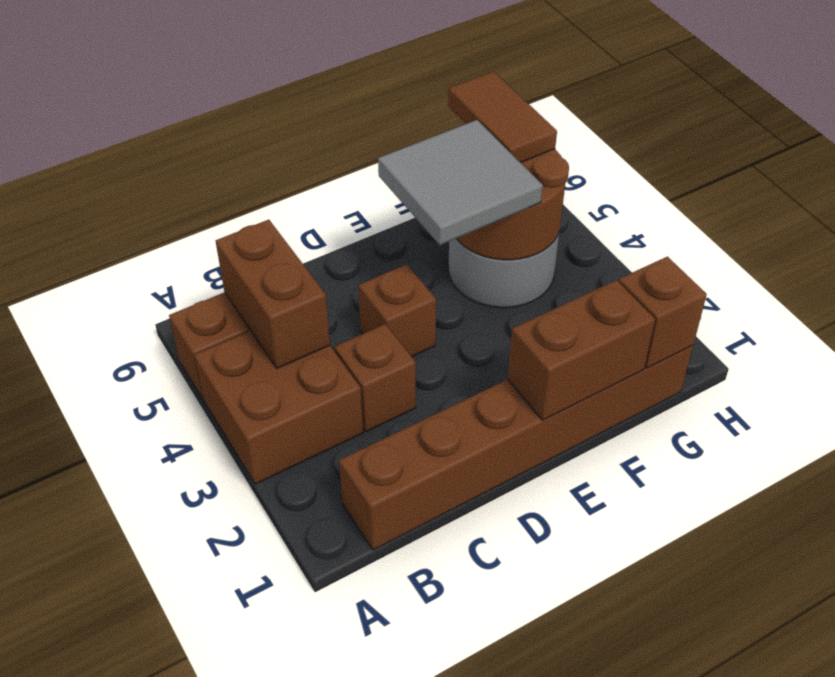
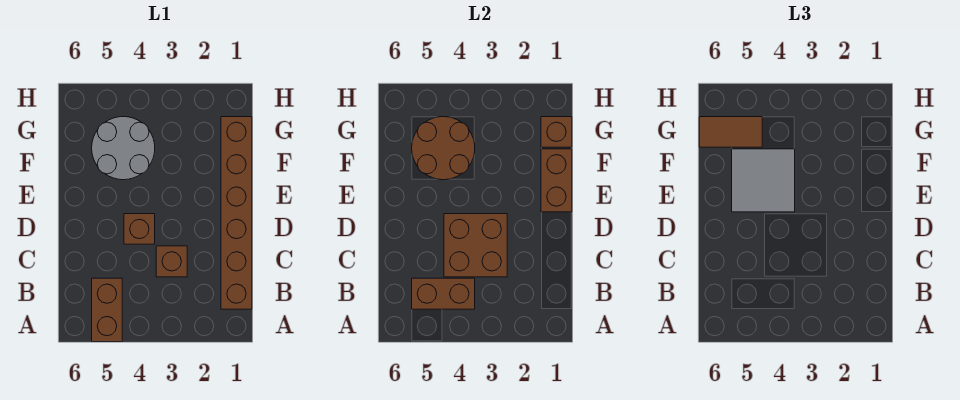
brown 2x2 brick [194,331,363,484] -> brown 2x2 brick moved to [444,214,507,277]

